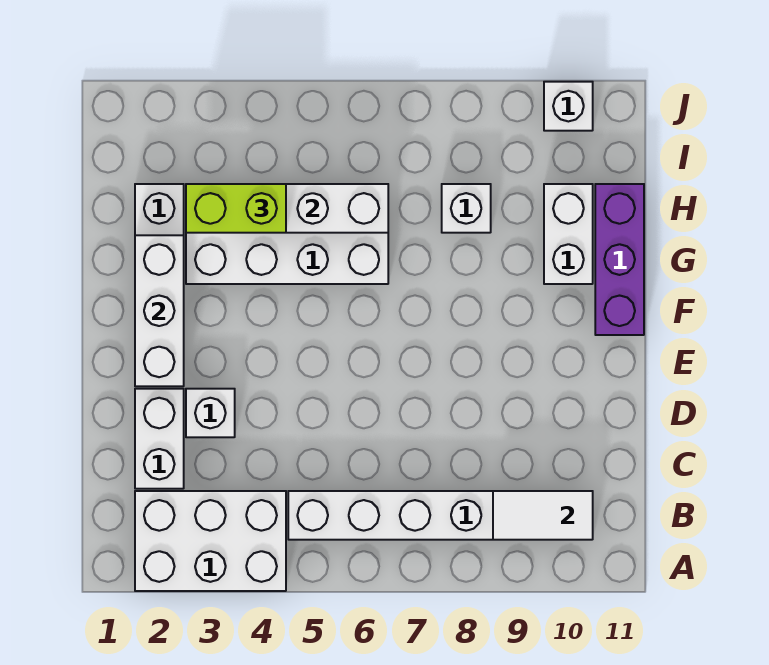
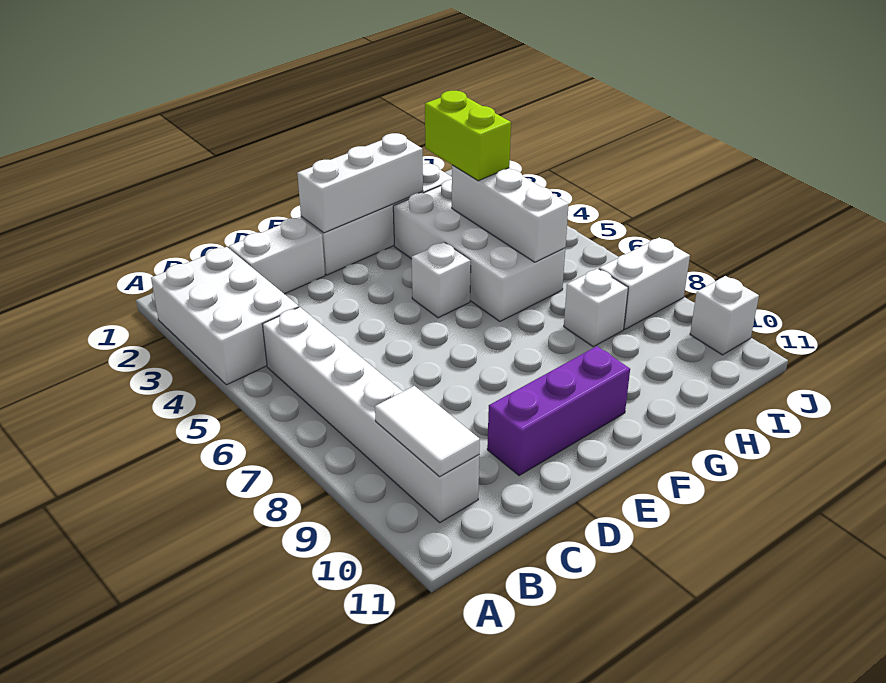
white 1x1 brick [186,389,235,437] -> white 1x1 brick moved to [412,242,471,318]
purple 1x3 brick [595,184,644,335] -> purple 1x3 brick moved to [487,346,630,476]
white 1x2 brick [544,184,593,284] -> white 1x2 brick moved to [599,237,690,329]

